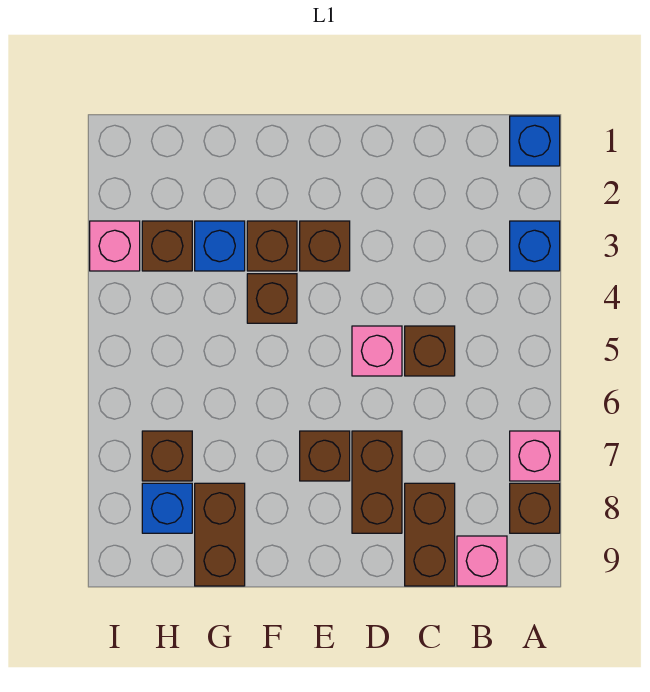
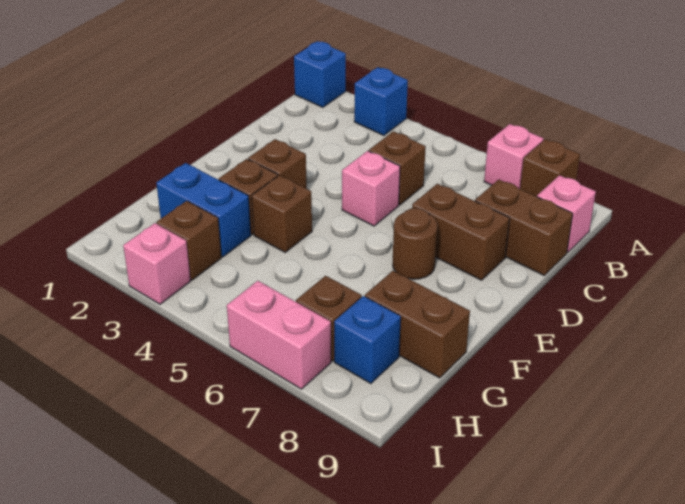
brown 1x1 brick [300,431,350,481] -> brown 1x1 round brick [393,208,437,279]
blue 1x1 brick [195,221,245,271] -> blue 1x2 brick [156,163,251,257]
none -> pink 1x2 brick [227,281,331,389]

